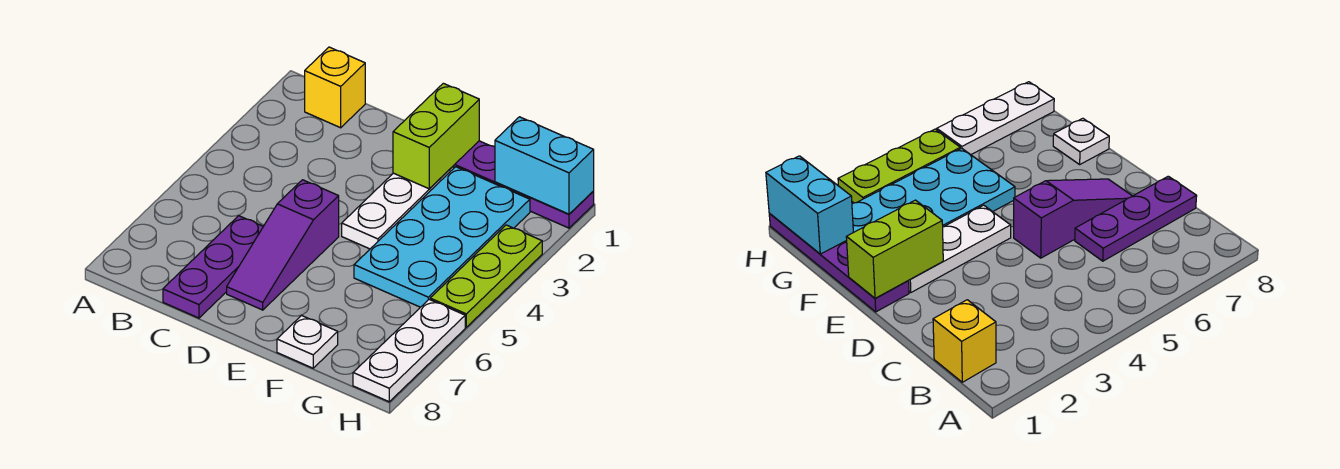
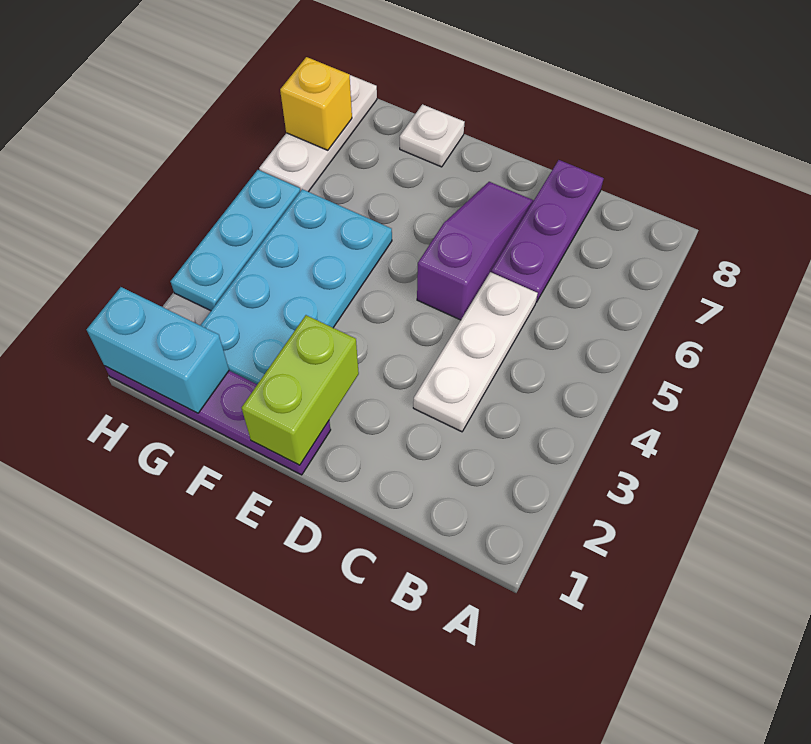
yellow 1x1 brick [305,47,365,128] -> yellow 1x1 brick moved to [280,57,352,150]
white 1x3 plate [342,166,454,249] -> white 1x3 plate moved to [413,272,538,432]
lime 1x3 plate [430,225,542,327] -> cyan 1x3 plate [171,170,300,311]

